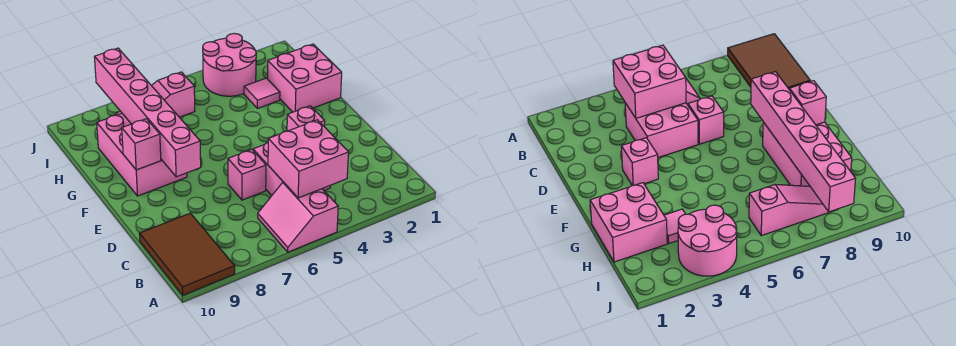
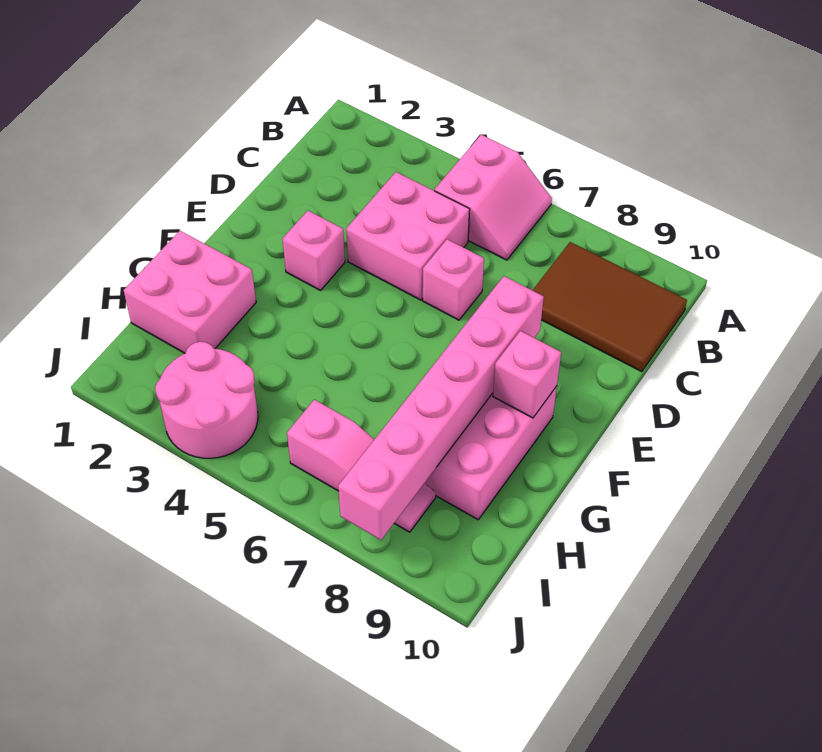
brown 2x3 tile [139,213,235,295] -> brown 2x3 tile turned to [533,242,687,372]
pink 2x2 brick [268,120,349,198] -> none
pink 1x1 tile [244,78,280,108] -> none

